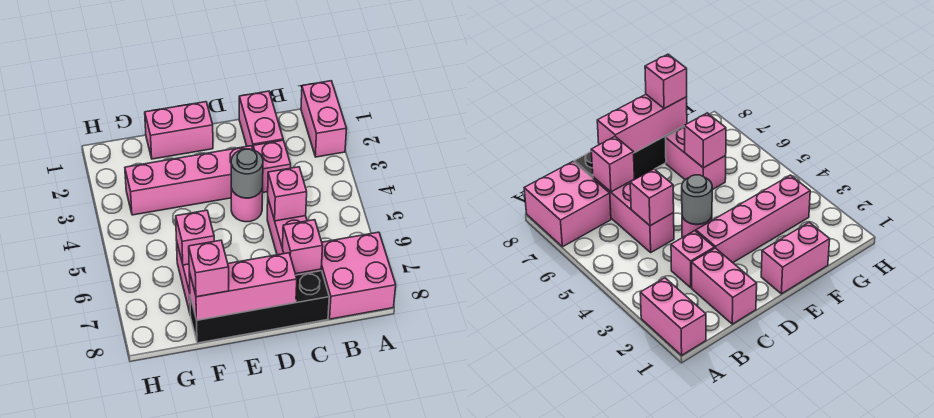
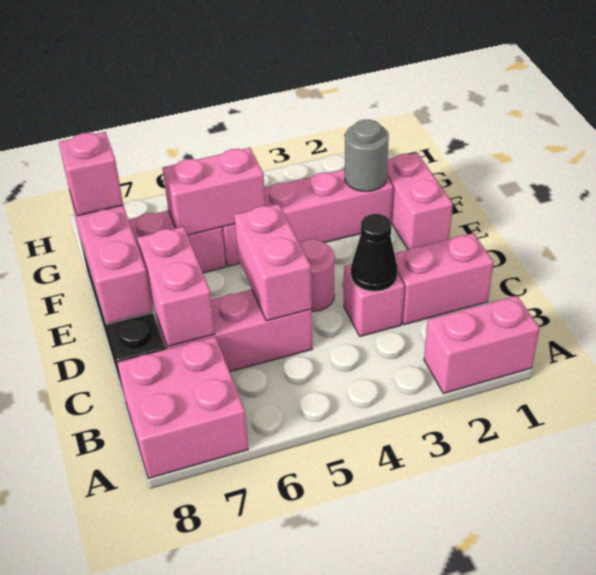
none -> black 1x1 cone [351,214,398,291]
pink 1x1 brick [268,167,307,221] -> pink 1x2 brick [234,204,312,321]
pink 1x1 brick [283,220,323,274] -> pink 1x2 brick [137,226,215,347]
pink 1x4 brick [125,146,253,215] -> pink 1x4 brick turned to [222,169,393,266]
grey 1x1 round brick [231,149,263,198] -> grey 1x1 round brick moved to [345,120,389,191]
pink 1x1 brick [176,210,214,265] -> pink 1x2 brick [163,148,265,235]

